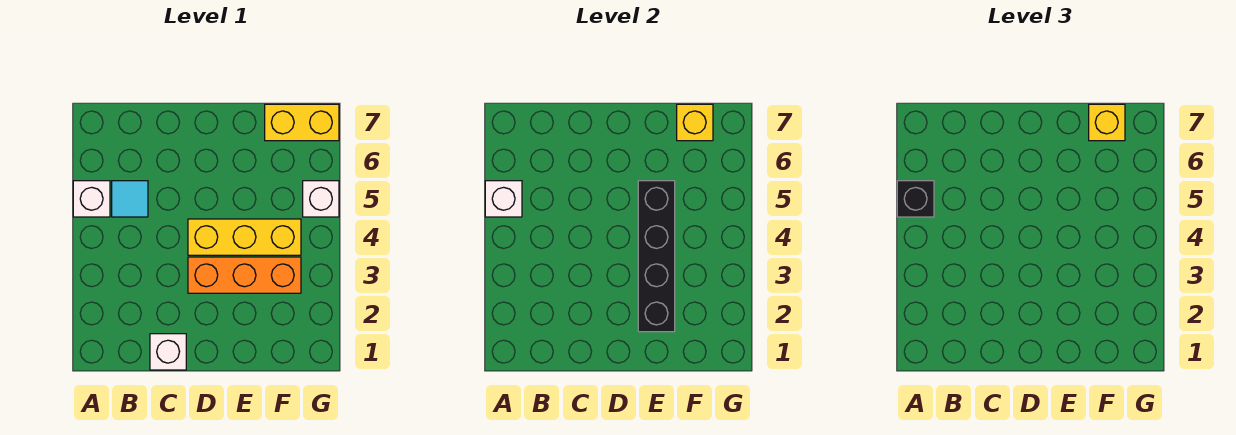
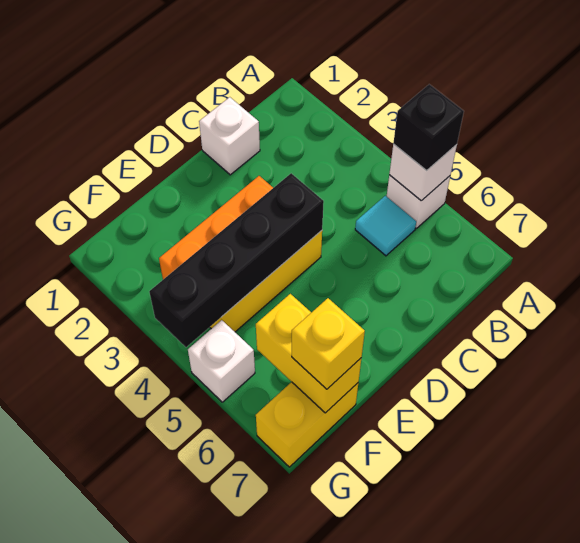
black 1x4 brick [638,181,675,332] -> black 1x4 brick turned to [149,173,324,347]
yellow 1x1 brick [677,104,713,141] -> yellow 1x2 brick [256,294,361,413]

